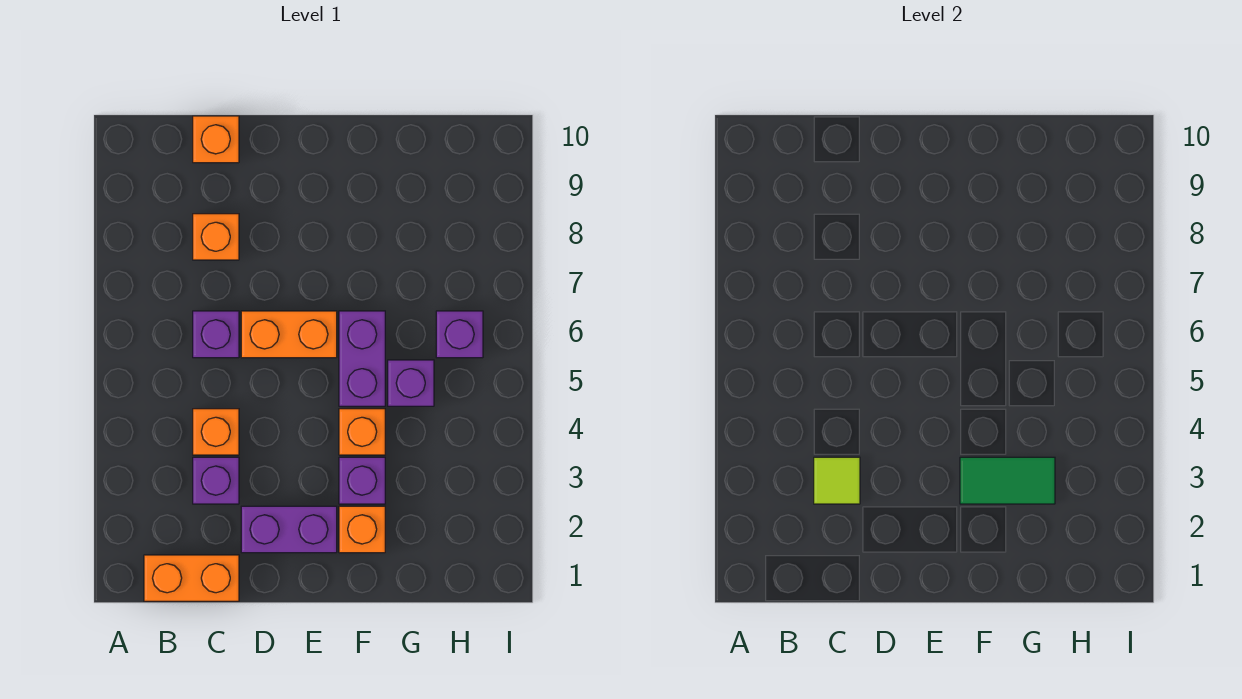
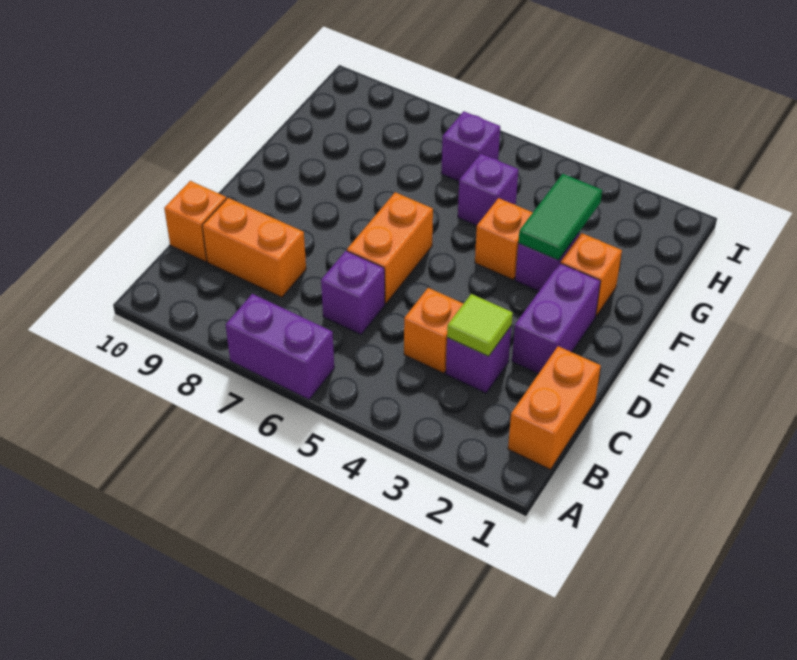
orange 1x1 brick [193,214,239,260] -> orange 1x2 brick [202,198,306,297]
purple 1x2 brick [339,311,385,406] -> purple 1x2 brick moved to [226,294,334,399]

